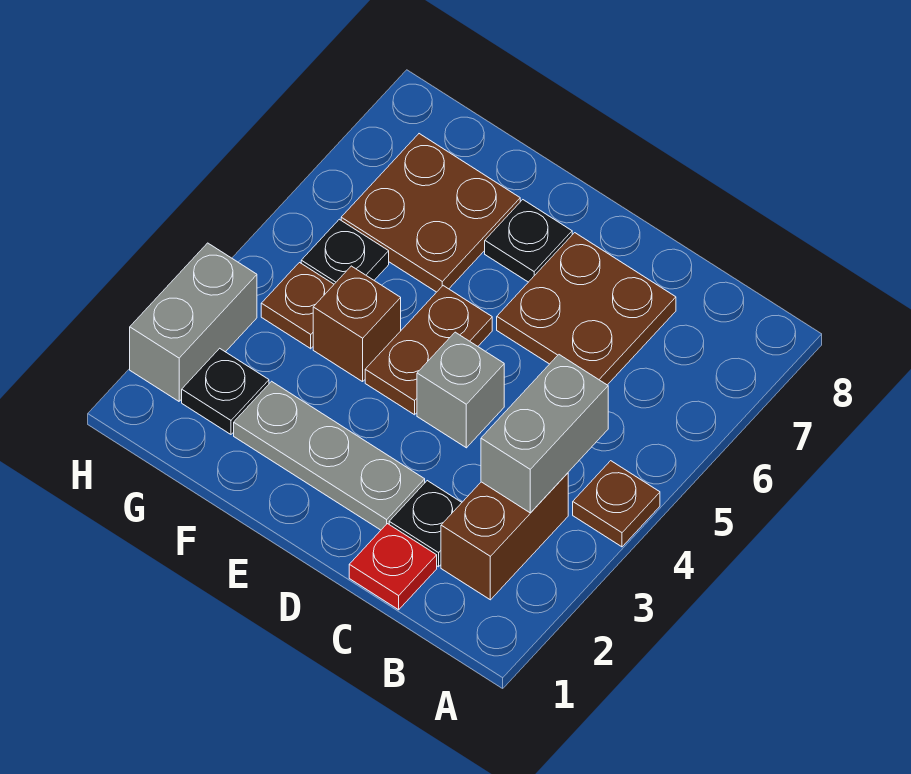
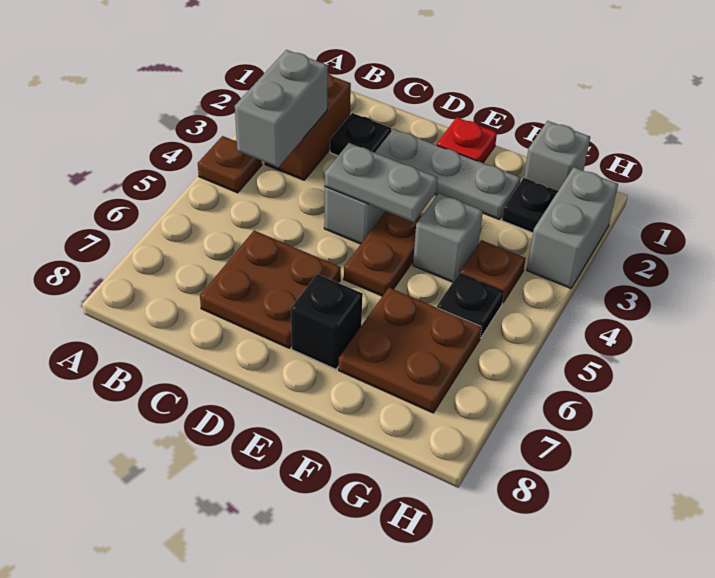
red 1x1 plate [349,524,437,610] -> red 1x1 plate moved to [437,117,497,163]
none -> grey 1x2 plate [325,143,438,222]
black 1x1 plate [485,200,572,282] -> black 1x1 brick [291,274,363,369]
brown 1x1 brick [313,266,401,382] -> grey 1x1 brick [413,193,483,282]
none -> grey 1x1 brick [524,121,590,192]

